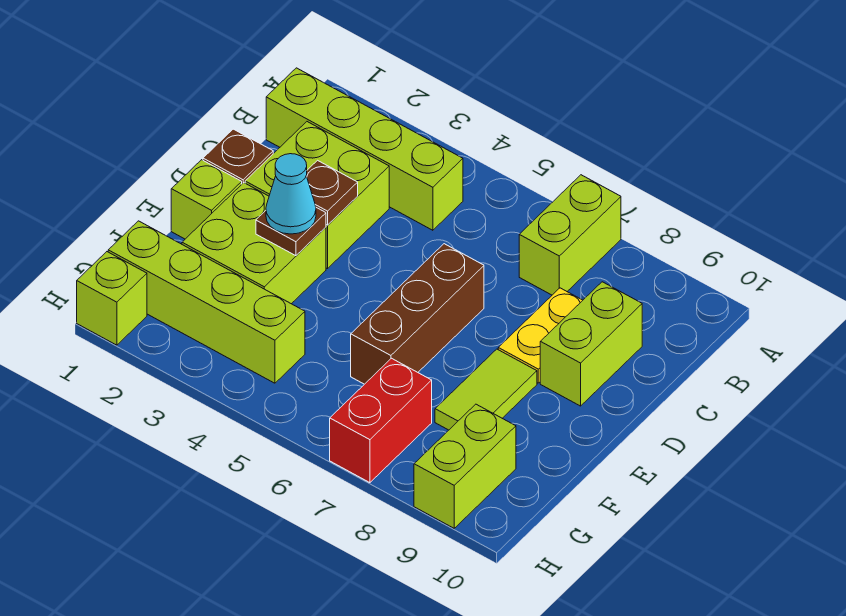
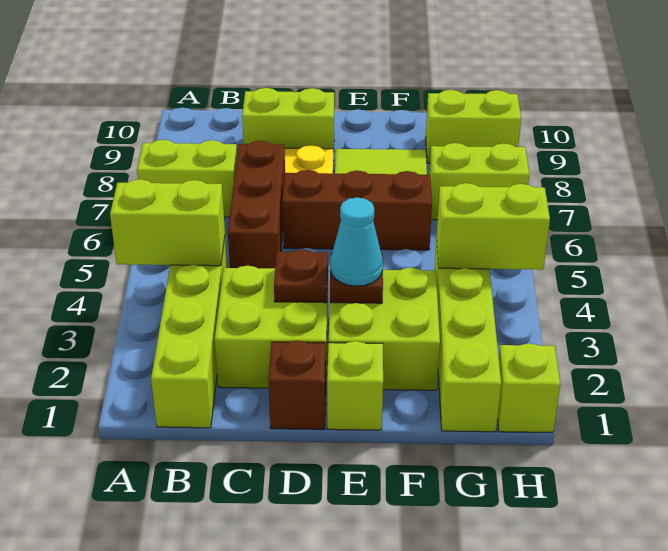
none -> lime 1x2 brick [110,179,225,266]
none -> brown 1x3 brick [228,141,285,268]
none -> lime 1x2 brick [437,183,550,270]
red 1x2 brick [330,358,432,483] -> lime 1x2 brick [430,143,529,220]

